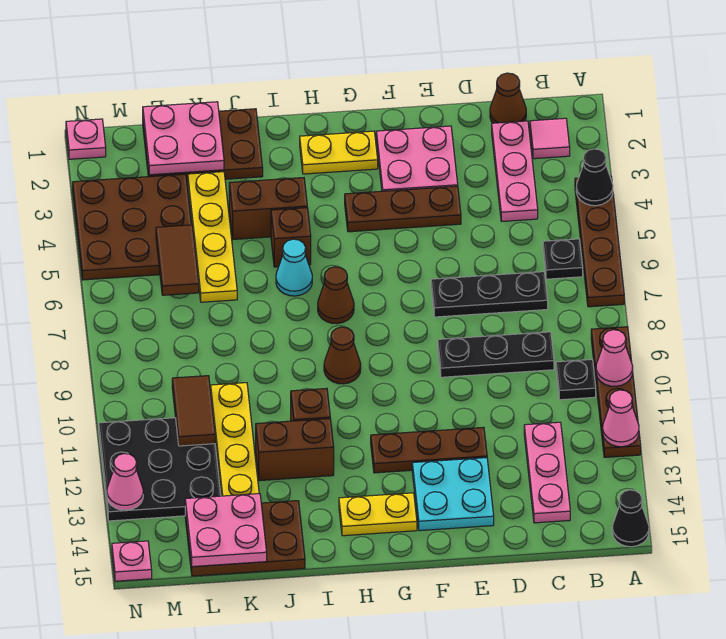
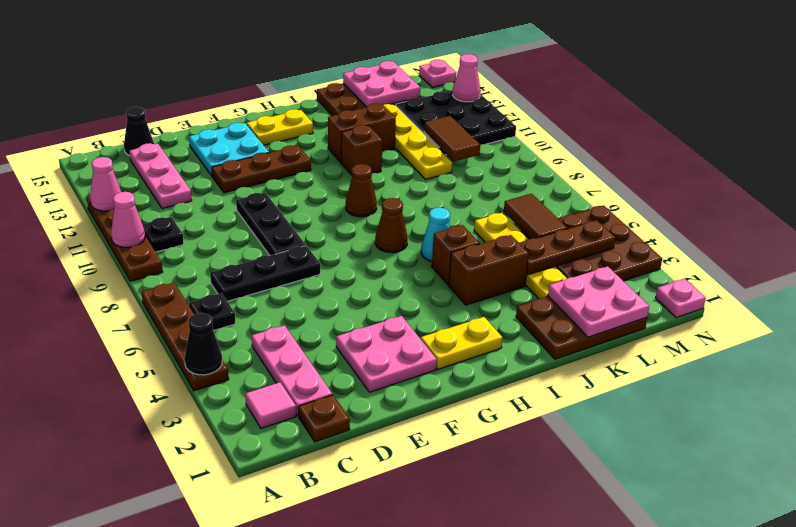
black 1x1 cone [612,490,649,547] -> black 1x1 cone moved to [124,107,154,156]
brown 1x1 cone [490,73,526,123] -> brown 1x1 plate [298,395,350,442]
black 1x3 plate [438,332,554,377] -> black 1x3 plate turned to [236,193,306,256]
brown 1x3 plate [345,186,461,232] -> brown 1x3 plate moved to [520,220,615,275]

